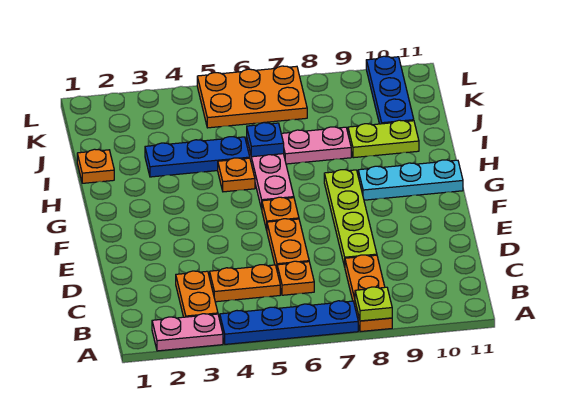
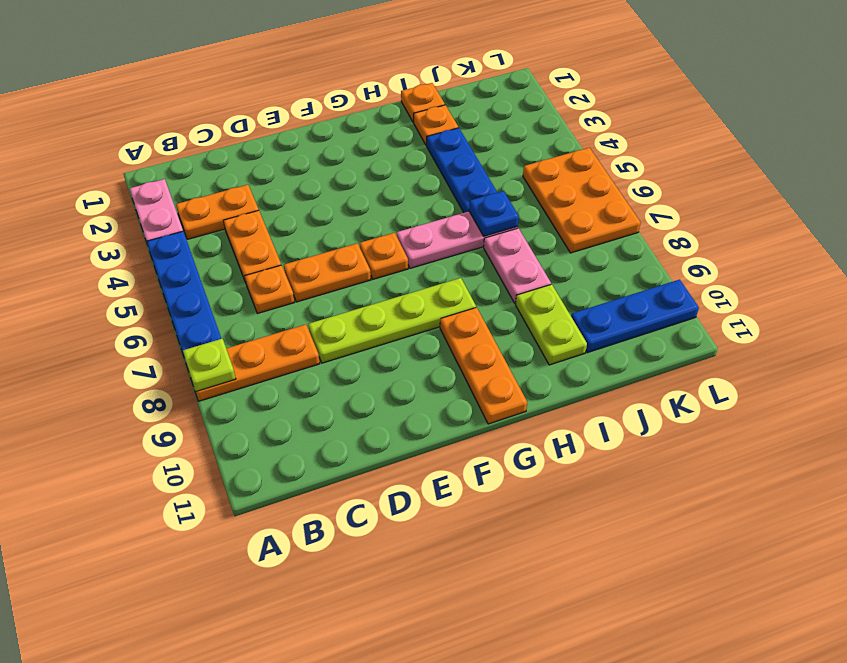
cyan 1x3 plate [358,160,463,200] -> orange 1x3 plate [440,307,527,424]
orange 1x1 plate [218,158,255,192] -> orange 1x1 plate moved to [414,105,458,146]

